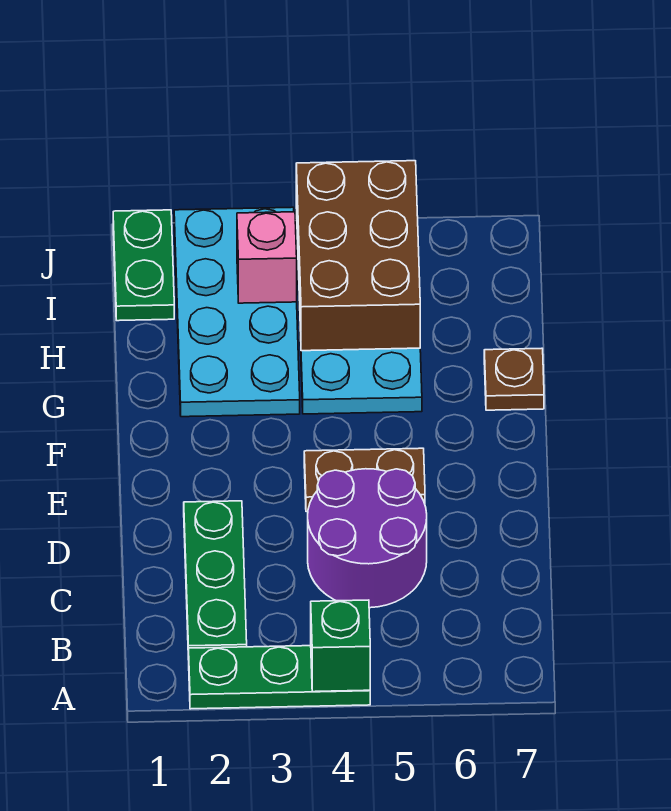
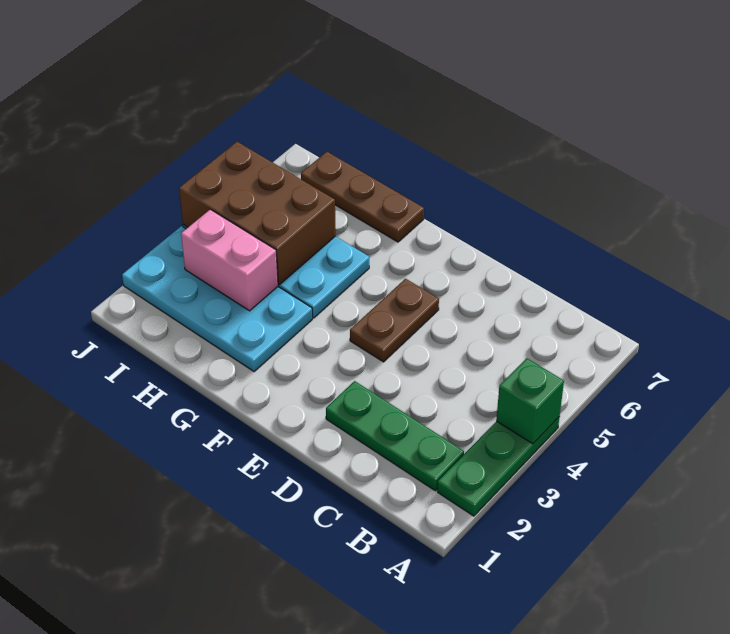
purple 2x2 round brick [308,469,427,608] -> none
brown 1x1 plate [484,348,544,410] -> brown 1x3 plate [301,152,424,242]
green 1x2 plate [113,210,174,321] -> none
pink 1x1 brick [237,212,297,303] -> pink 1x2 brick [181,209,278,311]

